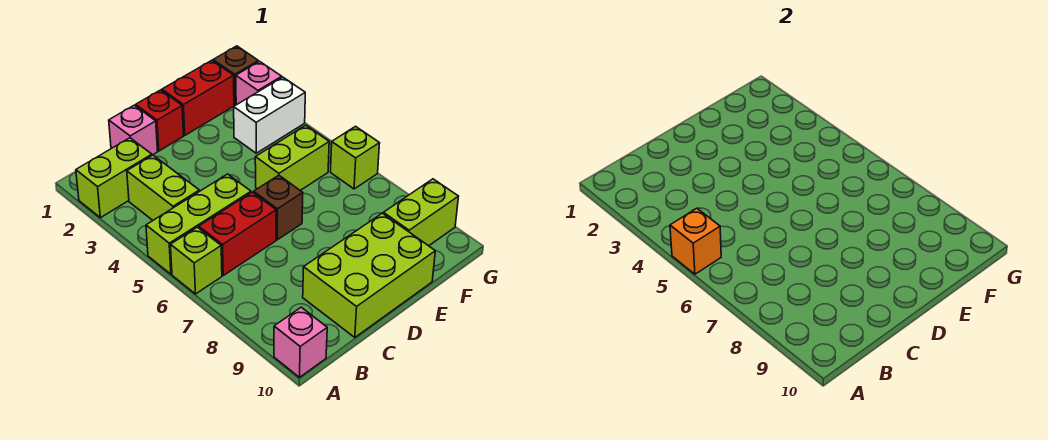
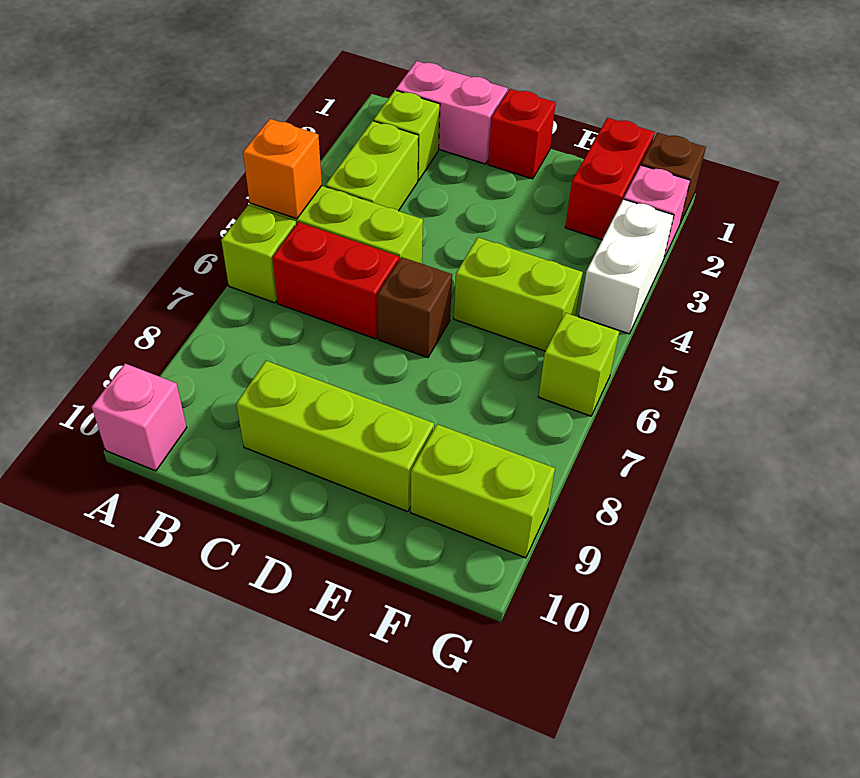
lime 1x2 brick [76,138,152,218] -> lime 1x1 brick [374,90,440,181]
pink 1x1 brick [109,105,158,155] -> pink 1x2 brick [396,61,508,164]
lime 2x3 brick [303,213,435,337] -> lime 1x3 brick [236,361,434,512]
red 1x2 brick [162,60,234,135] -> red 1x2 brick turned to [565,118,655,240]
white 1x2 brick [234,77,305,153] -> white 1x2 brick turned to [579,199,674,334]

